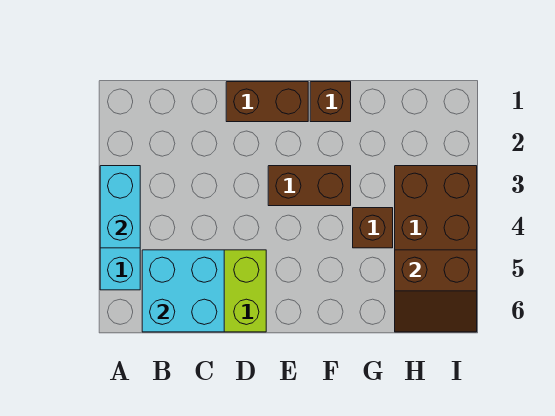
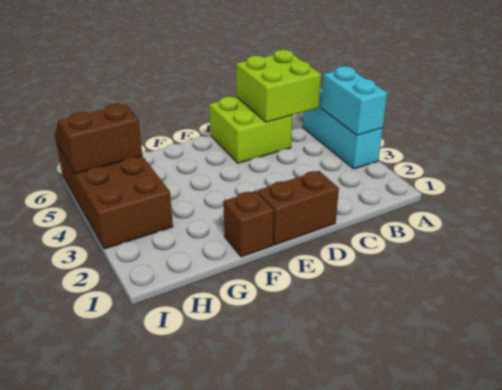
cyan 2x2 brick [142,250,224,332] -> lime 2x2 brick [236,50,321,122]
brown 1x2 brick [268,166,351,206] -> none
brown 1x1 brick [353,208,393,248] -> none

